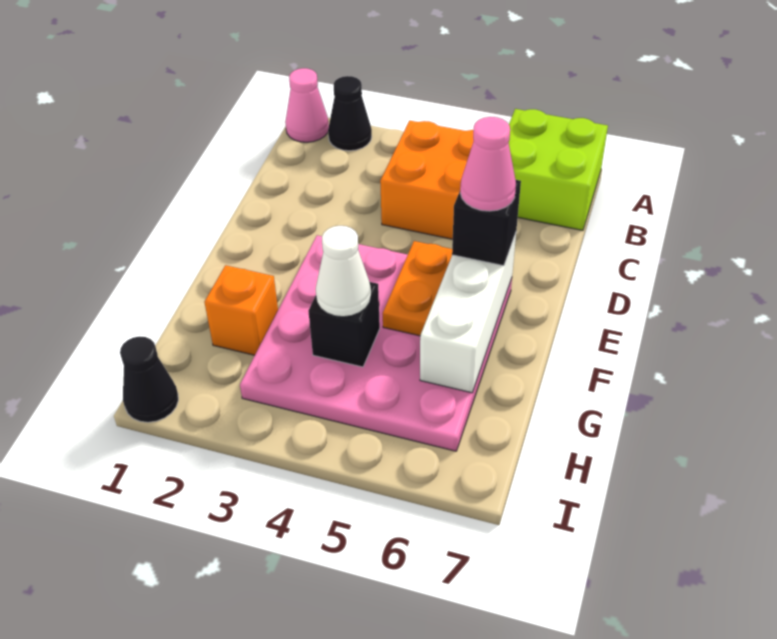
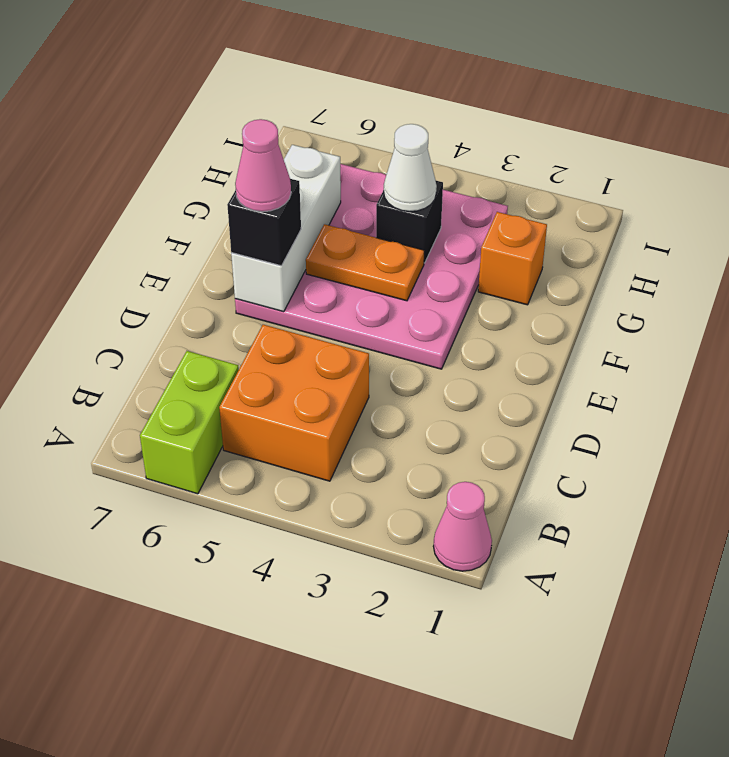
black 1x1 cone [328,76,372,151] -> none
lime 2x2 brick [509,109,608,230] -> lime 1x2 brick [140,351,239,494]
orange 1x2 plate [383,241,452,336] -> orange 1x2 plate turned to [306,224,424,301]
black 1x1 cone [120,336,178,422] -> none

